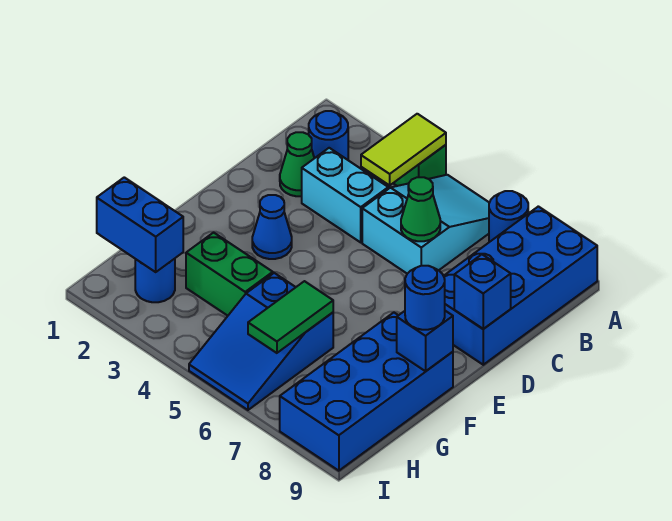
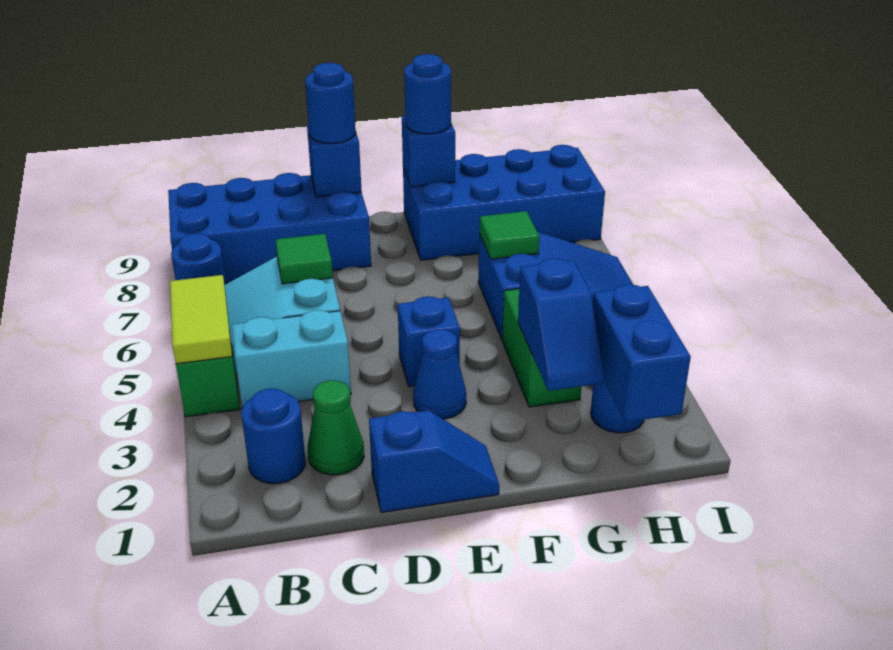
lime 1x2 tile [361,114,446,185] -> lime 1x2 tile turned to [170,275,232,364]
cyan 1x2 brick [302,148,388,242] -> cyan 1x2 brick turned to [232,310,351,408]
green 1x1 cone [401,177,440,241] -> green 1x1 tile [276,234,333,284]
none -> blue 1x2 slope [369,410,499,513]
none -> blue 1x1 round brick [305,63,356,144]
none -> blue 1x1 brick [398,296,460,387]
none -> blue 1x2 slope [518,259,604,391]
green 1x2 tile [248,281,333,353] -> green 1x1 tile [479,211,540,259]

